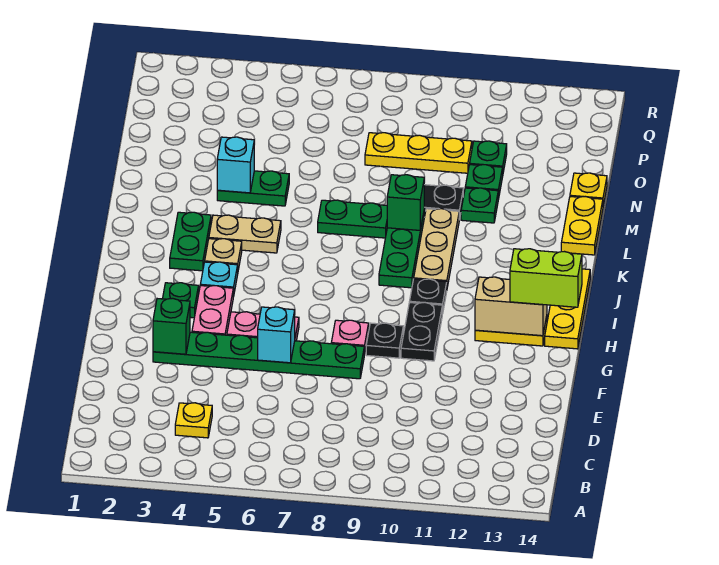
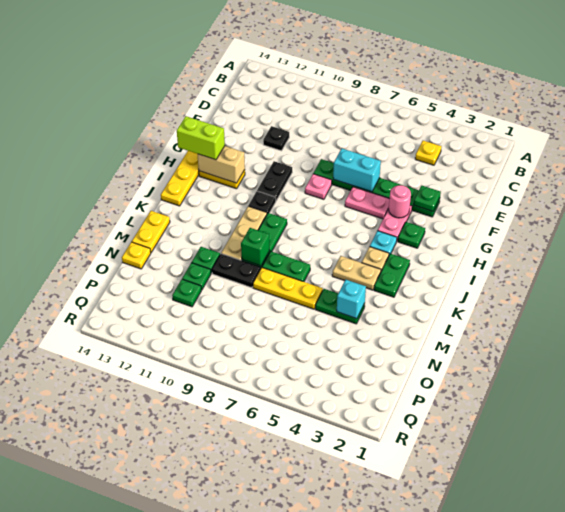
green 1x1 brick [153,298,190,354] -> green 1x1 plate [414,186,441,211]
cyan 1x1 brick [258,307,295,363] -> cyan 1x2 brick [333,149,381,192]
none -> pink 1x1 round brick [389,185,411,218]
black 1x1 plate [366,323,403,358] -> black 1x1 plate moved to [263,126,289,151]
yellow 1x3 plate [365,133,472,173] -> yellow 1x3 plate moved to [253,268,323,309]

